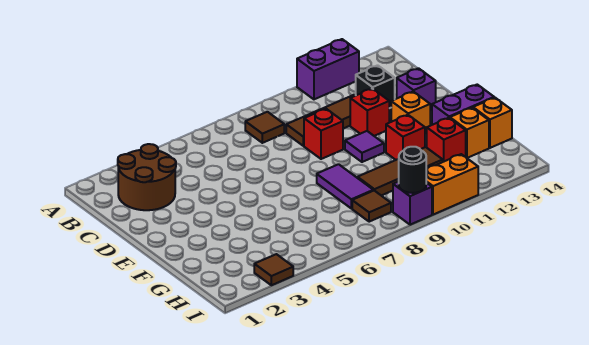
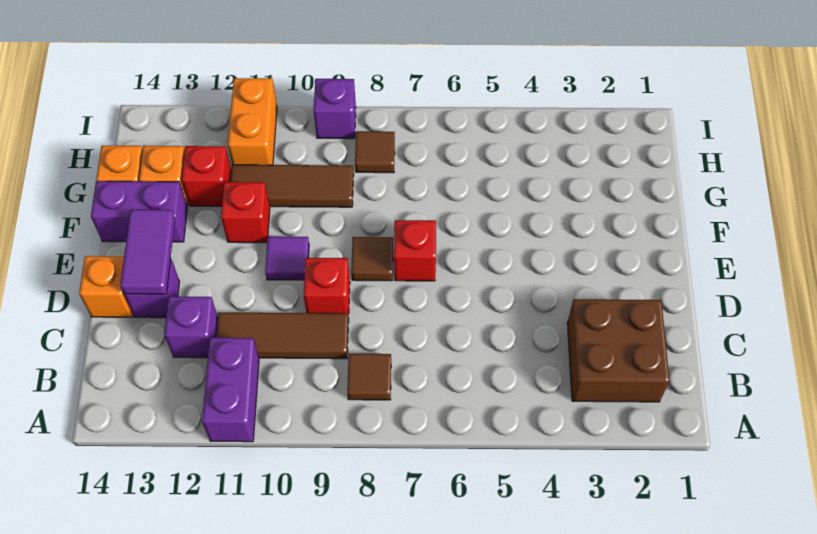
purple 1x2 brick [297,39,359,99] -> purple 1x2 brick turned to [202,338,259,442]
brown 2x2 round brick [118,144,176,210] -> brown 2x2 brick [567,299,670,402]
black 1x1 brick [356,65,395,108] -> purple 1x1 brick [164,296,218,358]
red 1x1 brick [350,88,390,136] -> red 1x1 brick moved to [394,220,436,281]
orange 1x1 brick [391,92,431,135] -> orange 1x1 brick moved to [79,256,133,317]
purple 1x2 tile [317,164,373,209] -> purple 1x2 tile moved to [120,210,175,294]
brown 1x1 tile [254,254,293,285] -> brown 1x1 tile moved to [351,237,393,281]
black 1x1 round brick [399,147,426,193] -> none
orange 1x2 brick [426,154,478,215] -> orange 1x2 brick turned to [228,78,277,165]

